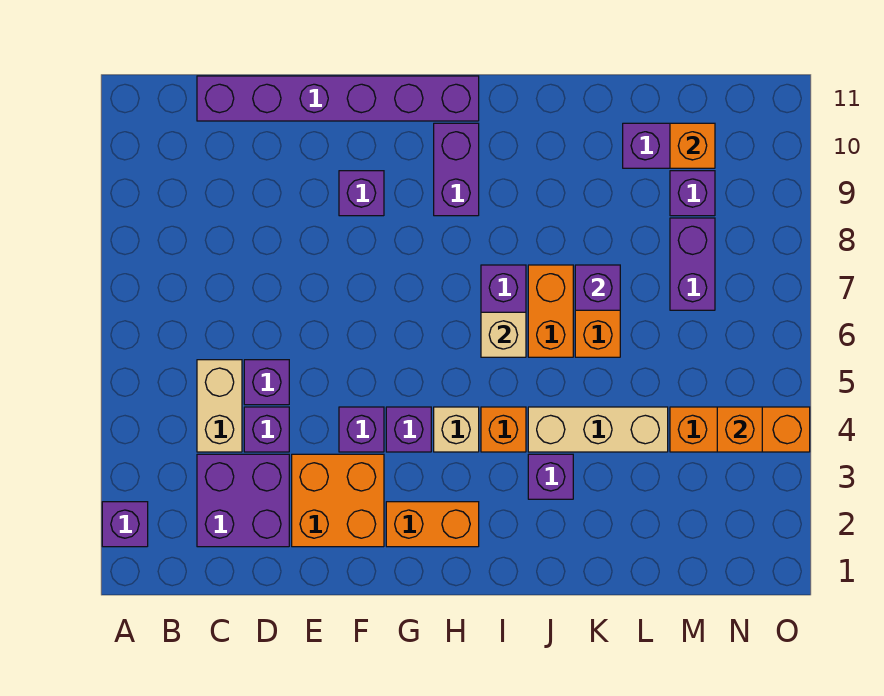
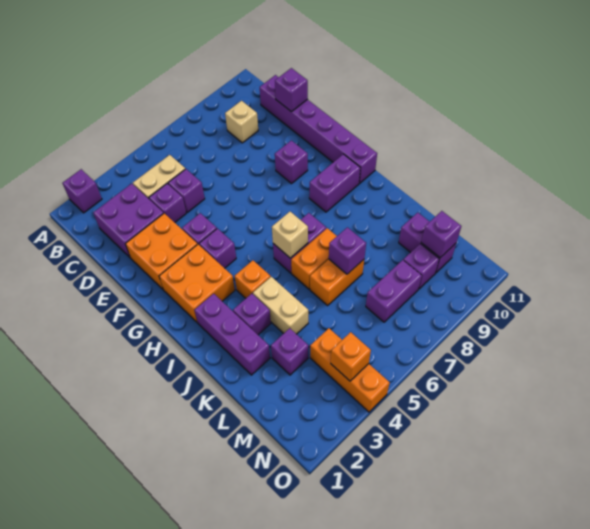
none -> purple 1x1 brick [275,68,308,112]
orange 1x2 brick [386,502,479,547] -> orange 2x2 brick [159,244,235,323]
tan 1x1 brick [434,407,479,452] -> tan 1x1 brick moved to [225,101,258,143]
none -> purple 1x3 brick [195,294,270,375]
tan 1x3 brick [528,407,668,452] -> tan 1x2 brick [253,277,308,334]
none -> purple 1x1 brick [271,328,309,375]
orange 1x1 brick [670,123,715,168] -> purple 1x1 brick [421,211,461,258]

